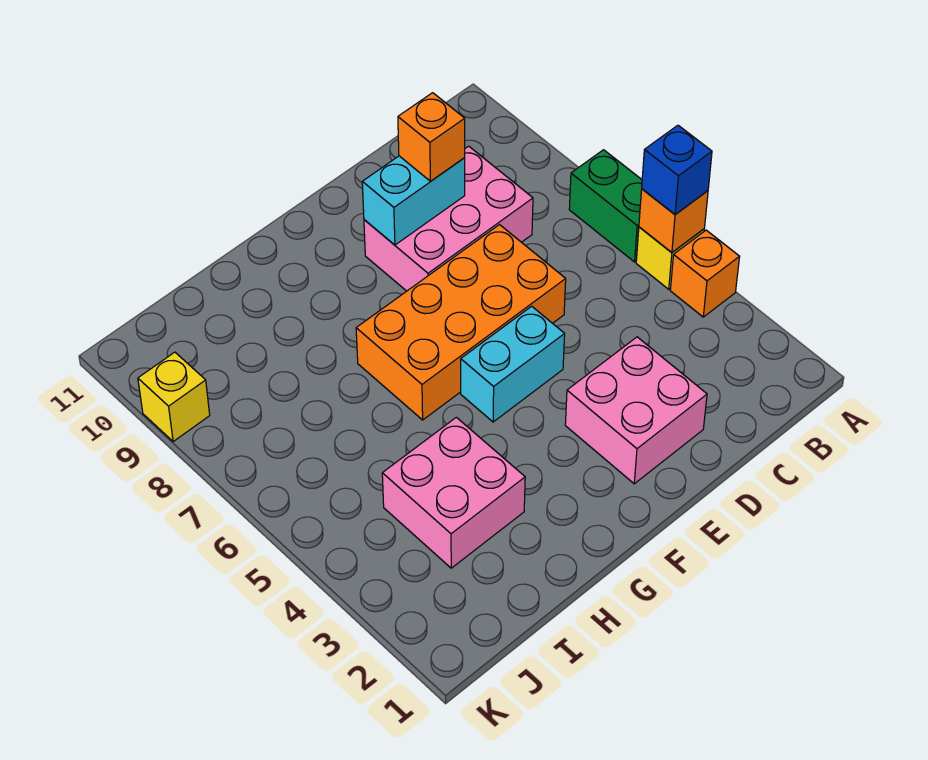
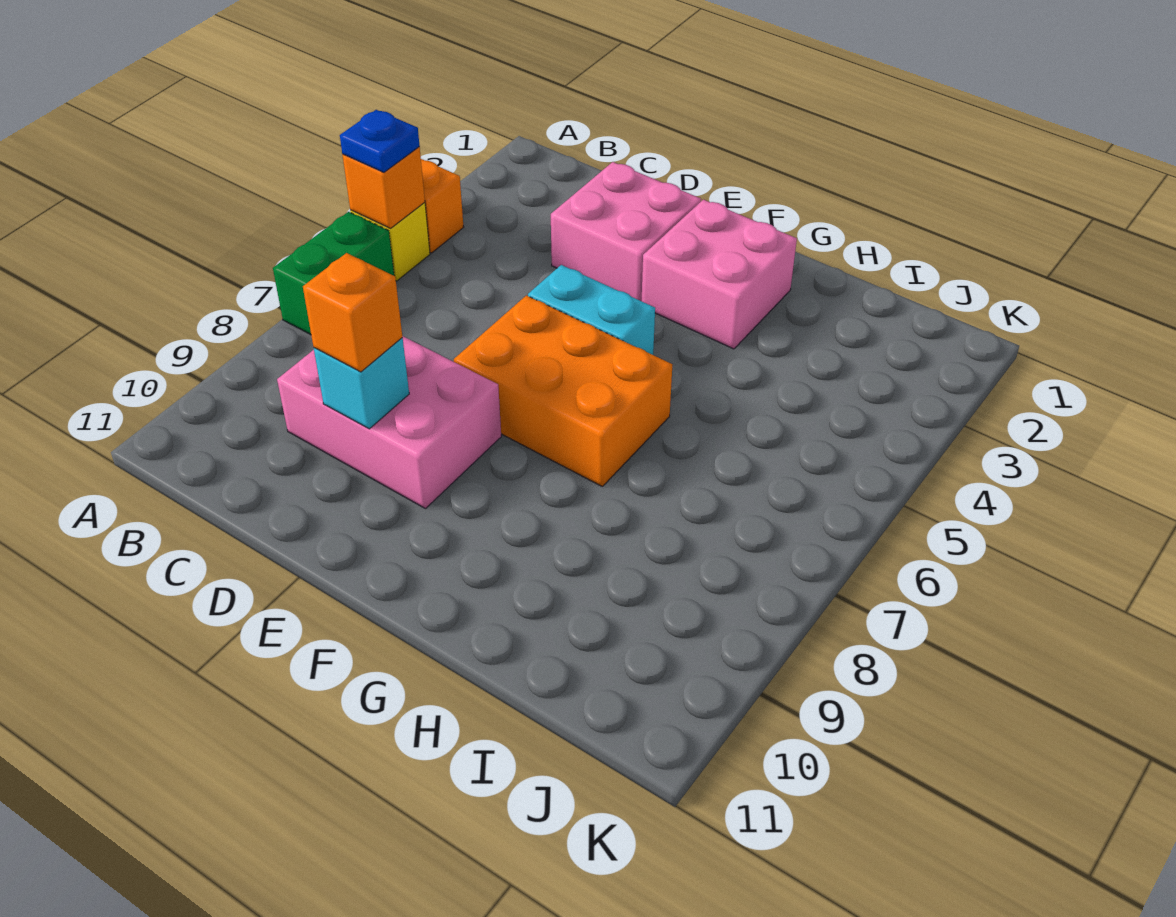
blue 1x1 brick [642,125,712,214] -> blue 1x1 plate [340,110,420,172]
orange 2x4 brick [356,225,566,420] -> orange 2x3 brick [454,295,672,486]
cyan 1x2 brick [362,156,465,245] -> cyan 1x1 brick [314,338,409,429]
pink 2x2 brick [382,417,525,568] -> pink 2x2 brick moved to [642,199,797,349]
yellow 1x1 brick [138,352,210,442] -> none

